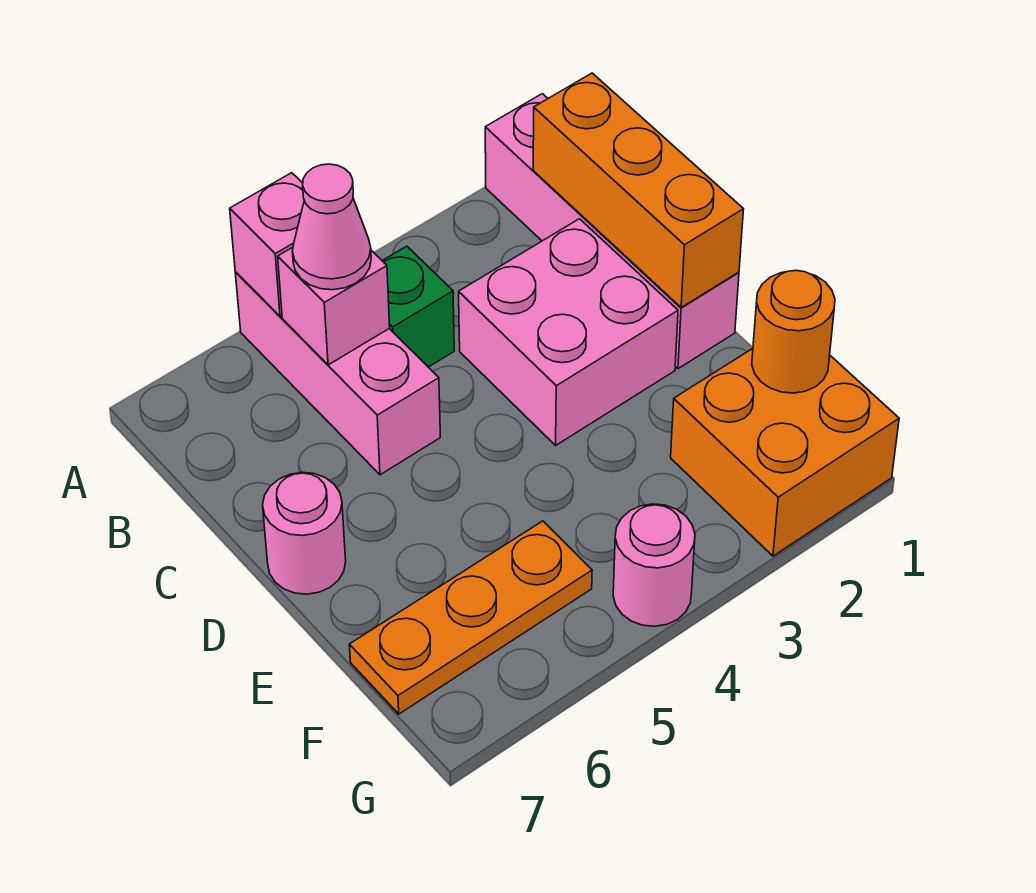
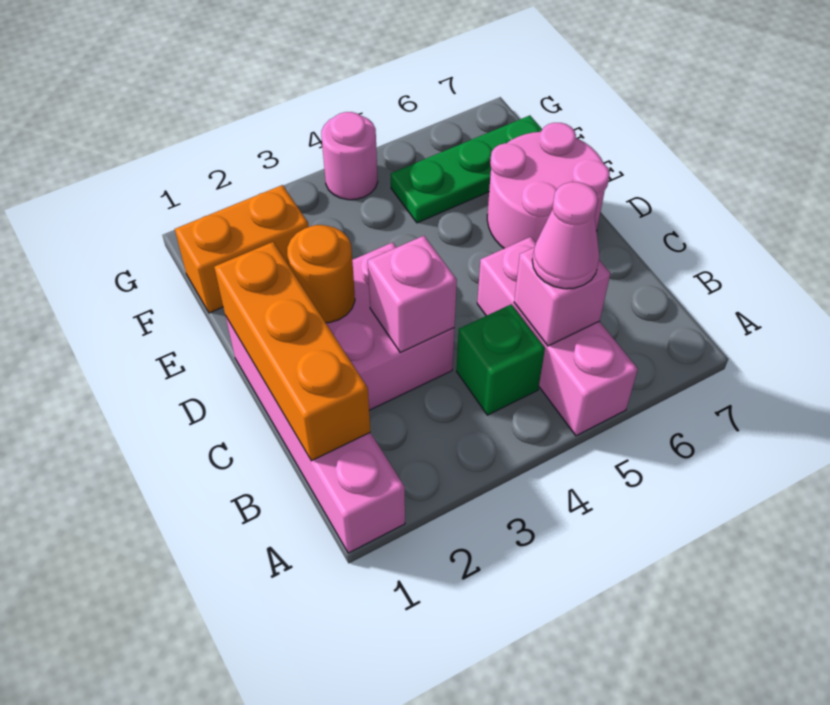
pink 1x1 brick [230,173,304,316] -> pink 1x1 brick moved to [368,236,457,352]
pink 1x1 round brick [263,472,346,594] -> pink 2x2 round brick [487,123,610,248]
orange 2x2 brick [671,349,899,556] -> orange 1x2 brick [175,185,309,313]
orange 1x1 round brick [752,270,835,393] -> orange 1x1 round brick moved to [287,225,355,323]
orange 1x3 plate [349,521,592,714] -> green 1x3 plate [391,115,542,223]

